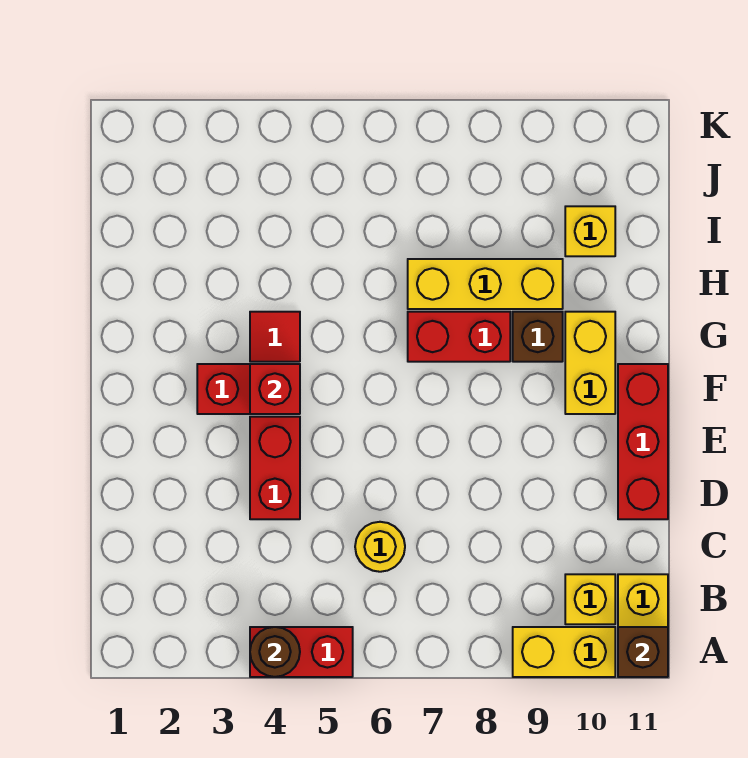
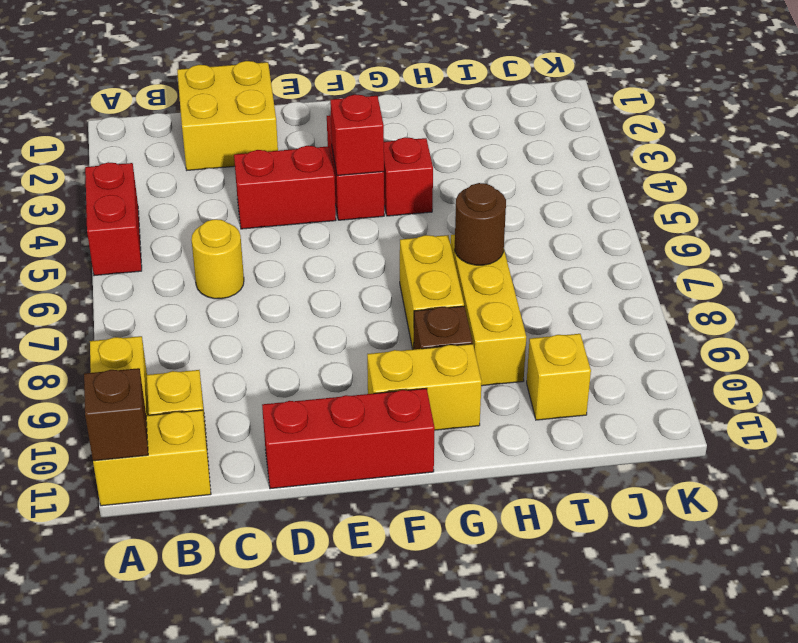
brown 1x1 round brick [250,627,300,677] -> brown 1x1 round brick moved to [455,183,506,265]
none -> yellow 2x2 brick [177,61,278,170]
red 1x1 tile [250,312,300,362] -> red 1x1 brick [384,137,433,216]
red 1x2 brick [408,312,510,362] -> yellow 1x2 brick [400,235,464,349]

